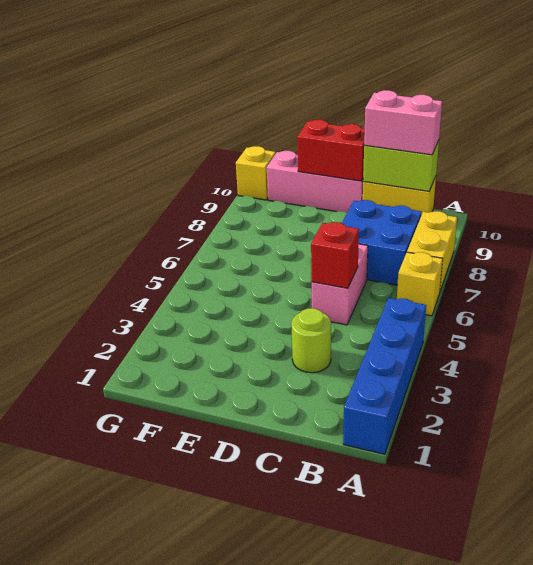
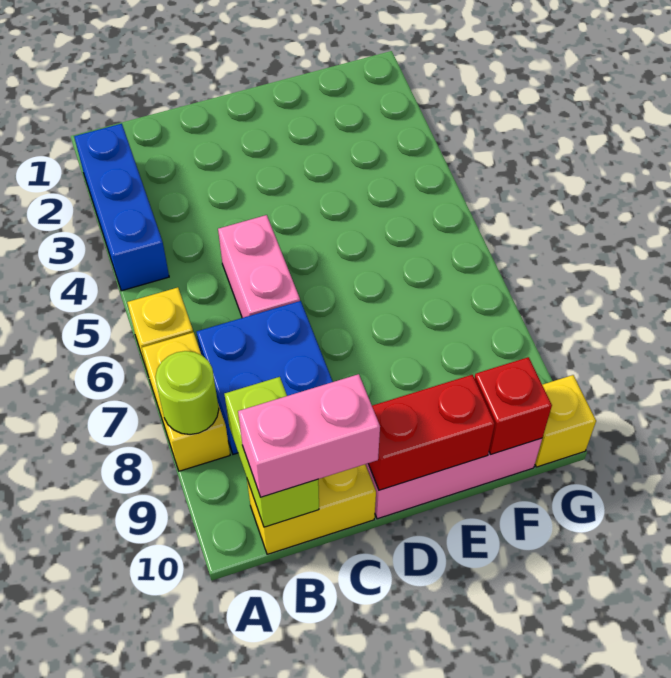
blue 1x4 brick [343,298,426,454] -> blue 1x3 brick [74,124,169,291]
lime 1x2 brick [363,140,439,191] -> lime 1x2 brick turned to [225,377,319,527]
lime 1x1 round brick [291,308,331,373] -> lime 1x1 round brick moved to [155,351,219,434]
red 1x1 brick [311,222,359,288] -> red 1x1 brick moved to [474,357,552,454]

